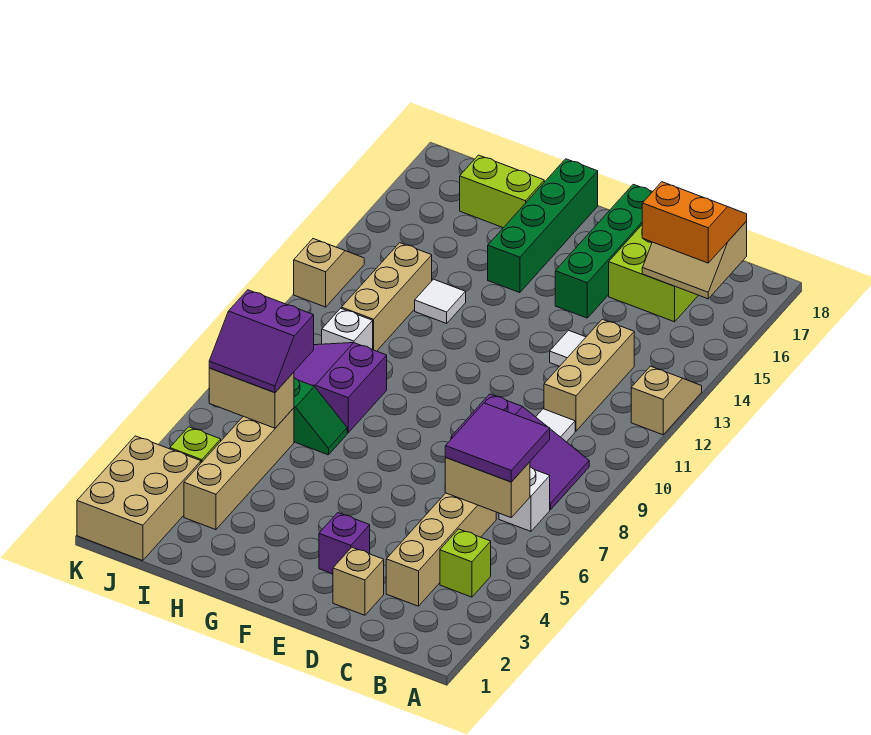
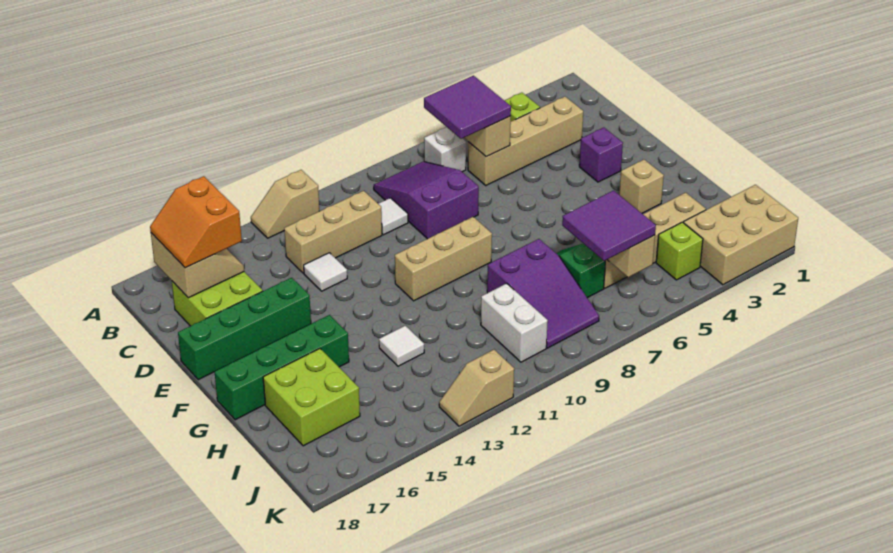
tan 1x1 brick [333,547,384,615] -> tan 1x1 brick moved to [619,160,664,213]
lime 1x2 brick [460,155,544,228] -> lime 2x2 brick [263,349,360,446]
purple 2x2 slope [209,290,314,392] -> purple 2x2 tile [562,190,656,261]
white 1x1 brick [322,308,373,350] -> white 1x2 brick [481,283,548,362]
tan 1x3 brick [341,243,432,351] -> tan 1x3 brick moved to [395,217,492,301]

